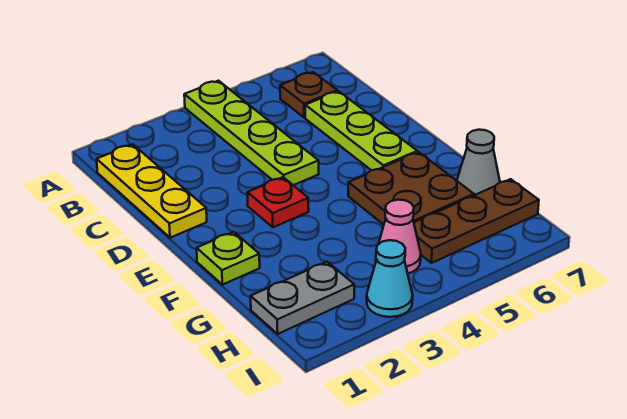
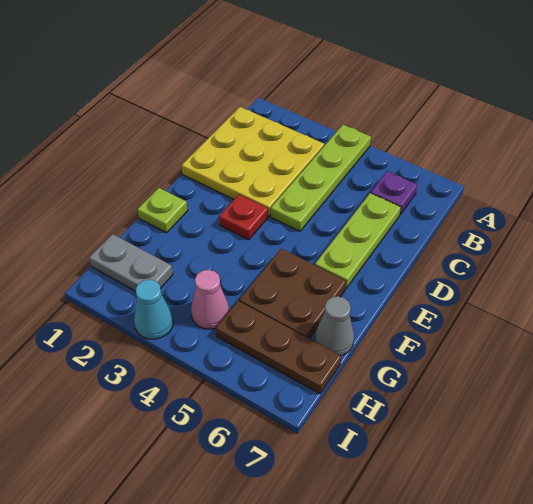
yellow 1x3 plate [97,144,207,238] -> yellow 3x3 plate [181,107,324,216]
brown 1x1 plate [280,72,337,118] -> purple 1x1 plate [371,171,417,215]

